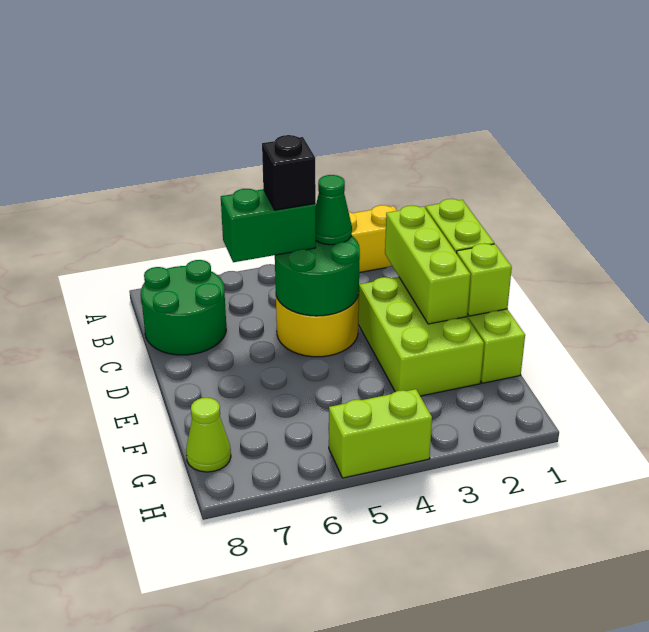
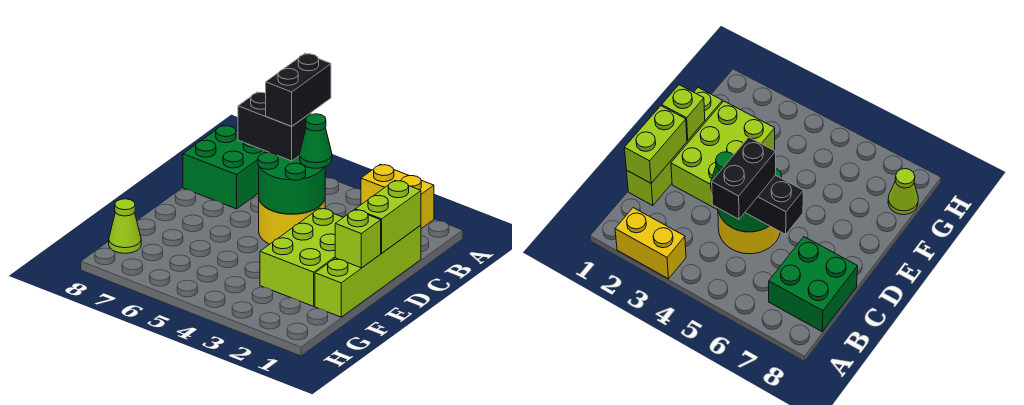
green 2x2 round brick [141,260,226,355] -> green 2x2 brick [183,125,265,209]
lime 1x3 brick [385,206,471,324] -> none
green 1x2 brick [221,189,316,262] -> black 1x2 brick [238,92,311,161]
black 1x1 brick [262,135,316,210] -> black 1x2 brick [266,54,331,126]
lime 1x2 brick [329,389,432,478] -> none

